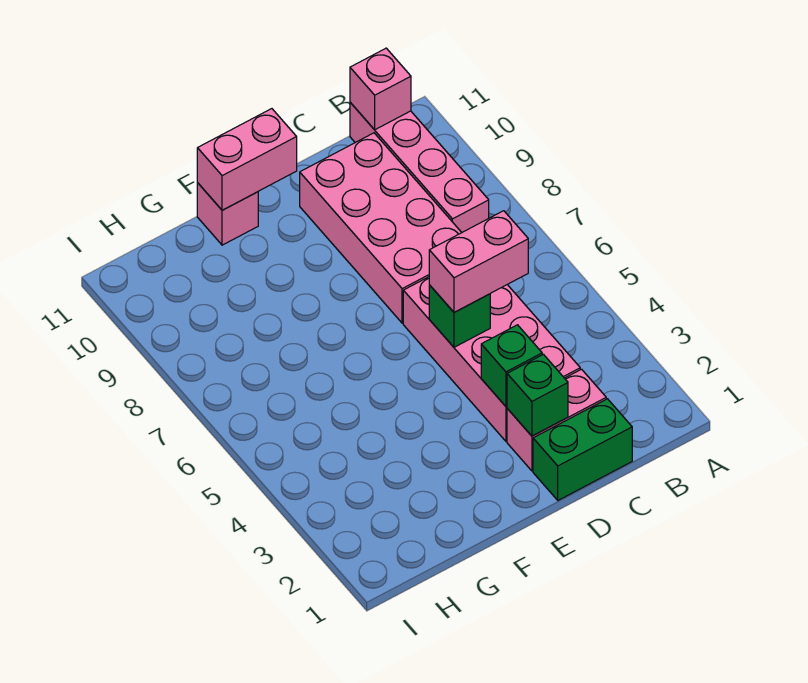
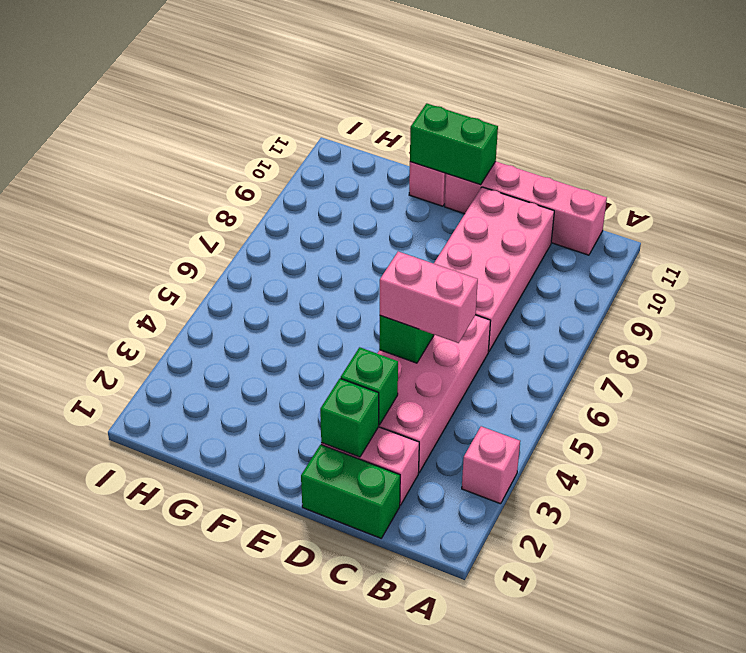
pink 1x4 brick [350,102,489,232] -> pink 1x4 brick turned to [445,161,607,255]
pink 1x1 brick [350,48,411,130] -> pink 1x1 brick moved to [462,426,520,504]
pink 1x2 brick [197,109,297,210] -> green 1x2 brick [410,103,498,184]

